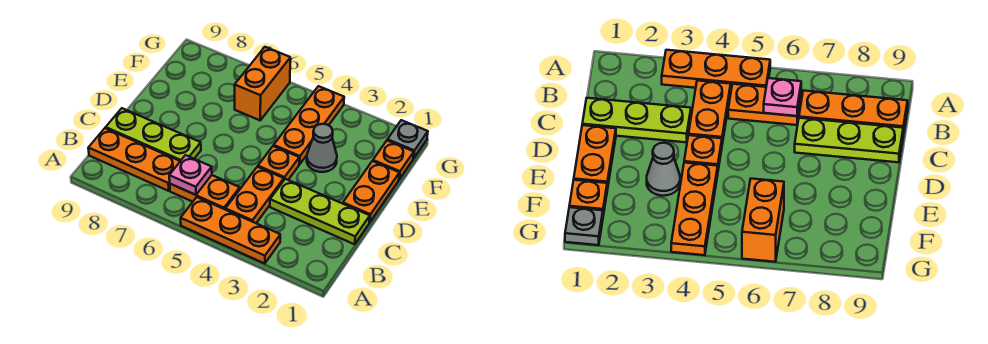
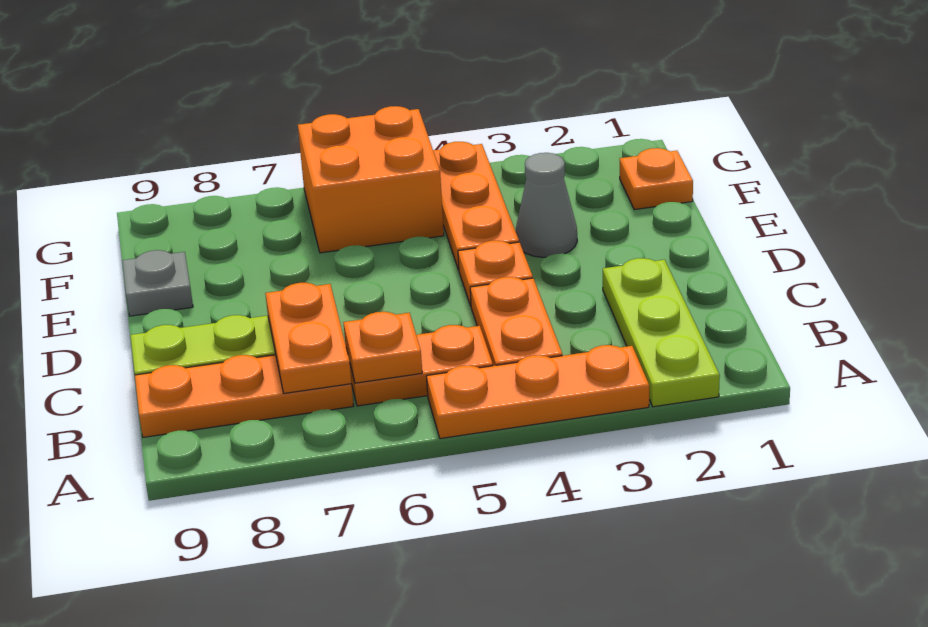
pink 1x1 plate [169,155,212,195] -> orange 1x1 plate [343,312,422,383]
lime 1x3 plate [270,179,370,244] -> lime 1x3 plate turned to [603,258,720,407]
orange 1x2 plate [343,161,399,222] -> orange 1x2 plate moved to [265,283,352,393]
orange 1x2 brick [235,47,290,120] -> orange 2x2 brick [298,106,444,253]
grey 1x1 plate [387,120,428,158] -> grey 1x1 plate moved to [122,250,193,316]

